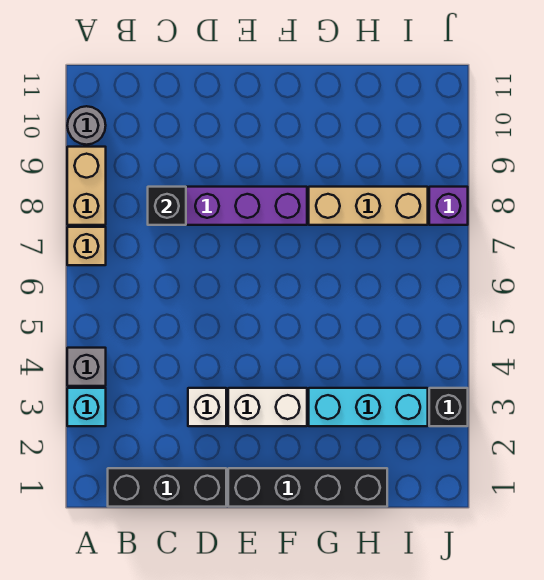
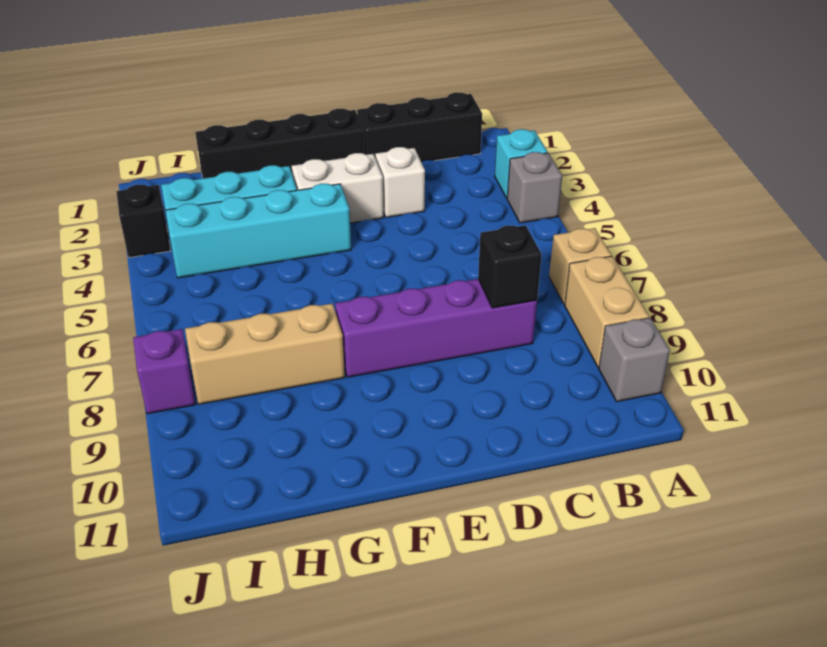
grey 1x1 round brick [67,106,106,145] -> grey 1x1 brick [599,318,670,402]
none -> cyan 1x4 brick [165,184,351,278]

